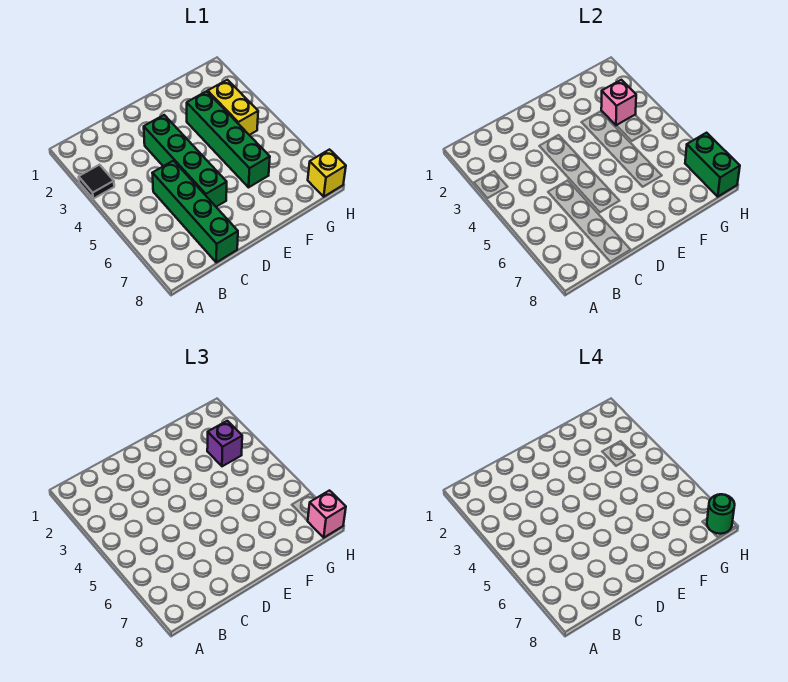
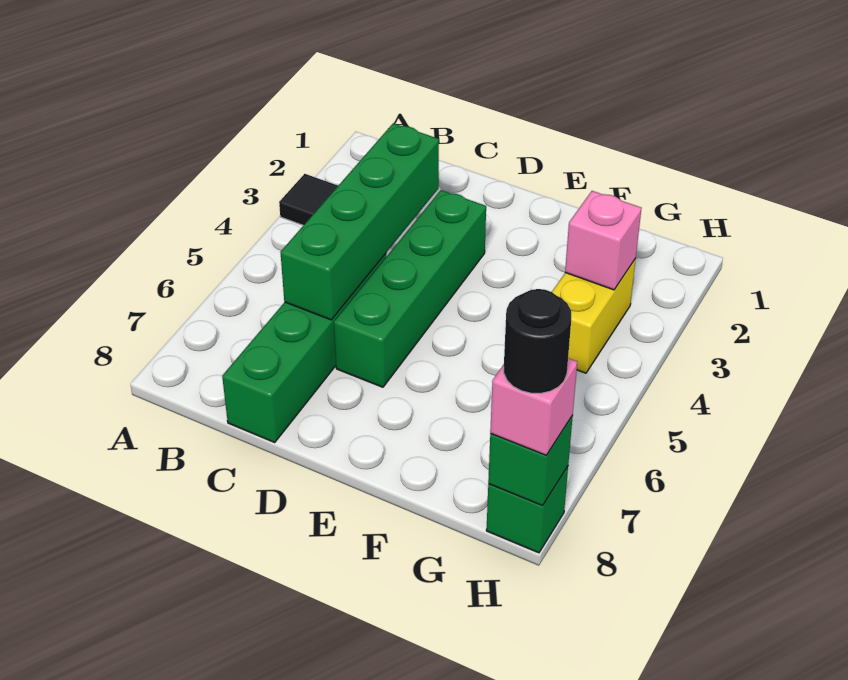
green 1x4 brick [187,91,270,187] -> green 1x4 brick moved to [280,123,439,320]
purple 1x1 brick [207,421,242,466] -> none
green 1x2 brick [685,133,740,197] -> green 1x1 brick [488,416,573,506]
yellow 1x1 brick [308,150,346,197] -> green 1x1 brick [486,467,568,553]
green 1x1 round brick [707,494,735,534] -> black 1x1 round brick [504,289,571,393]

